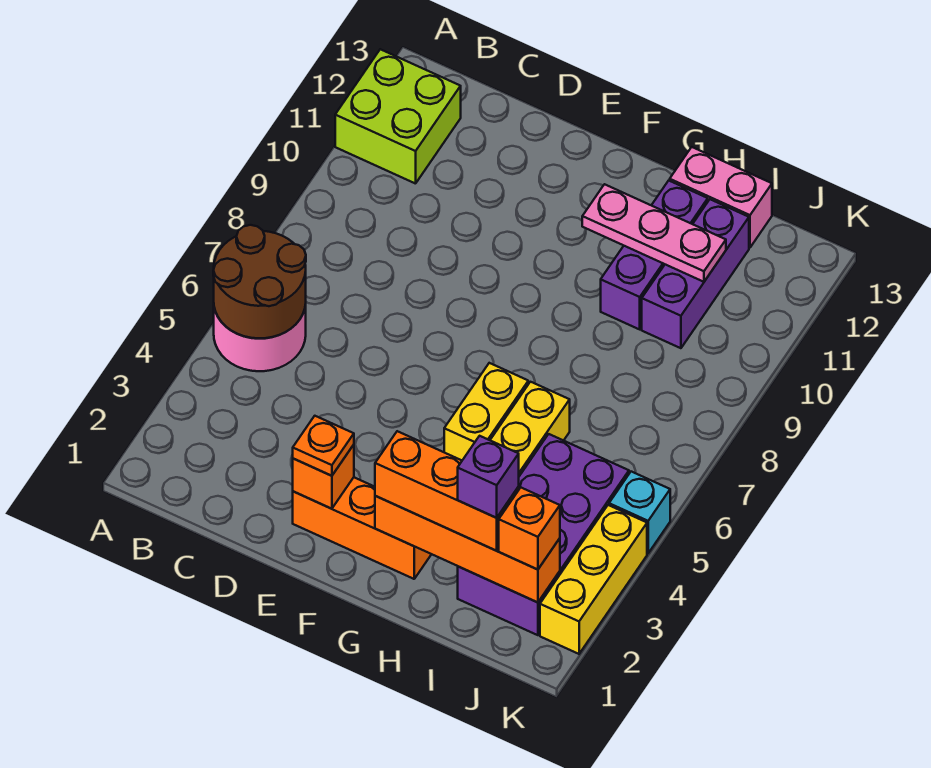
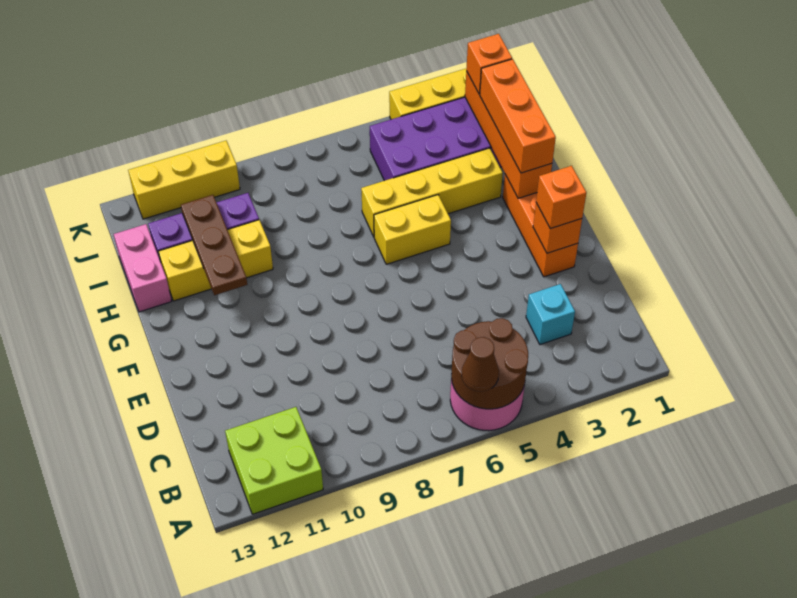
none -> brown 1x1 cone [462,337,499,392]
orange 1x1 plate [293,416,354,476] -> orange 1x1 brick [536,166,586,229]
pink 1x3 plate [582,184,726,282] -> brown 1x3 plate [181,195,247,295]
purple 1x3 brick [601,181,708,329] -> yellow 1x3 brick [158,220,273,301]
purple 1x1 brick [458,436,519,518] -> none
cyan 1x1 brick [609,472,670,553] -> cyan 1x1 brick moved to [526,284,575,345]
none -> yellow 1x3 brick [128,141,240,219]

